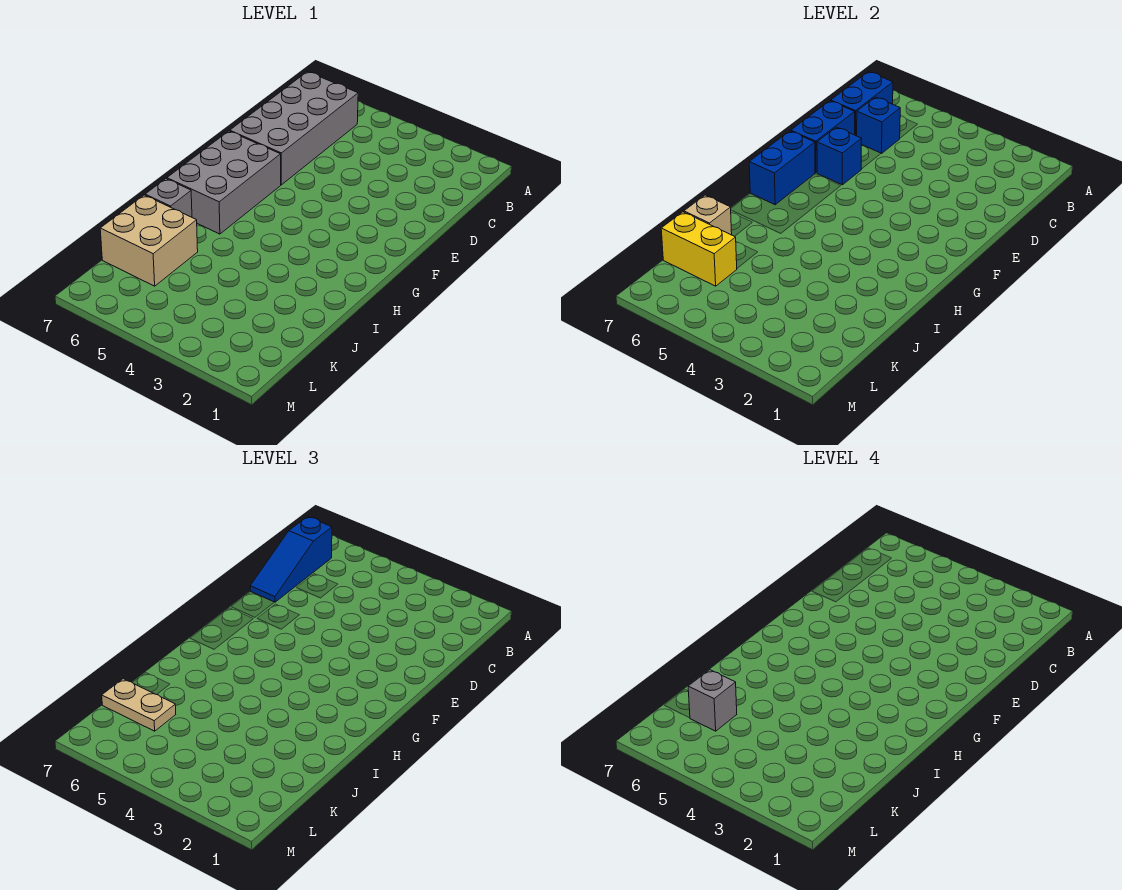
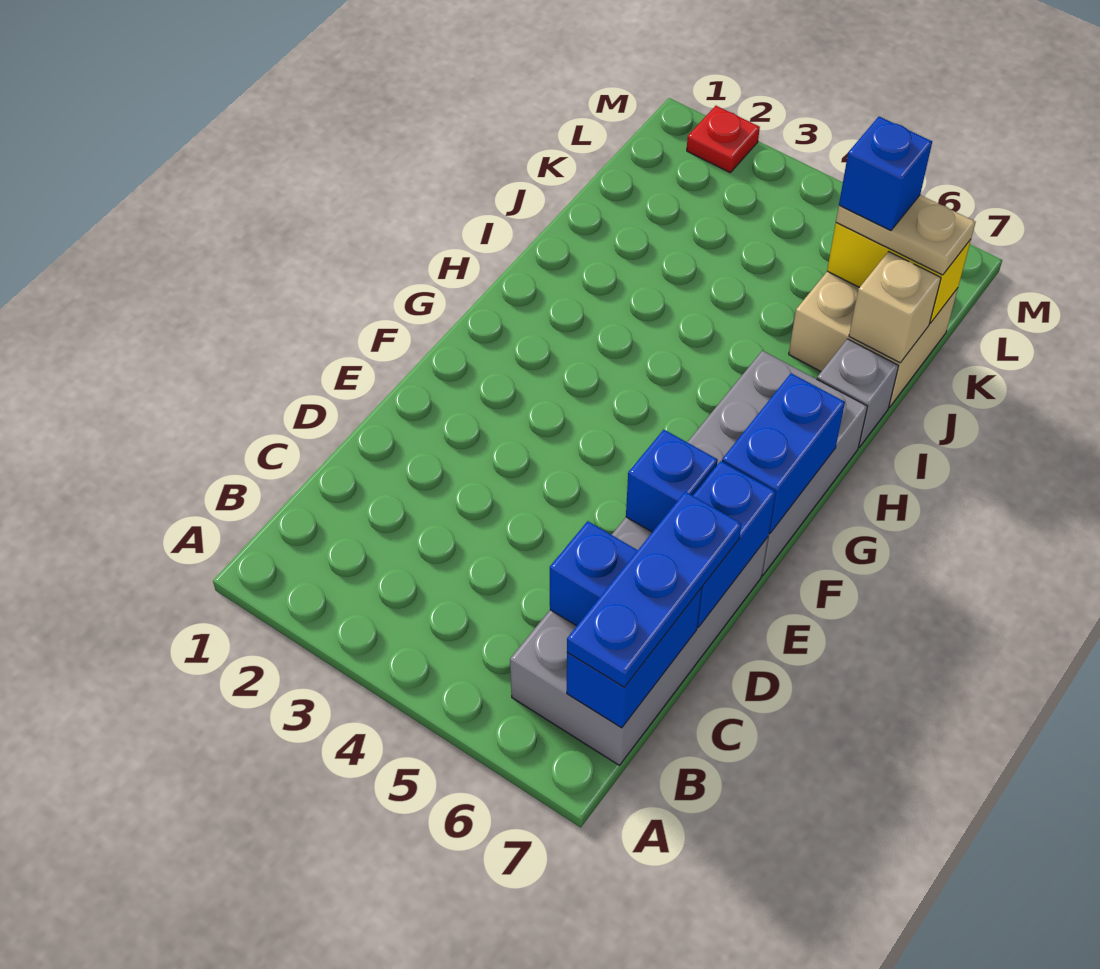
blue 1x3 slope [250,517,332,602] -> blue 1x3 plate [567,492,741,687]
grey 1x1 brick [688,670,737,731] -> blue 1x1 brick [839,117,932,231]
none -> red 1x1 plate [687,106,760,172]

